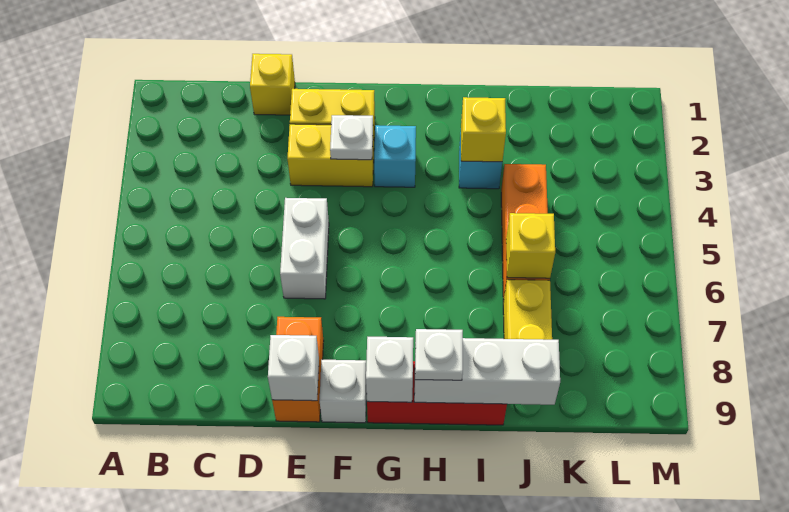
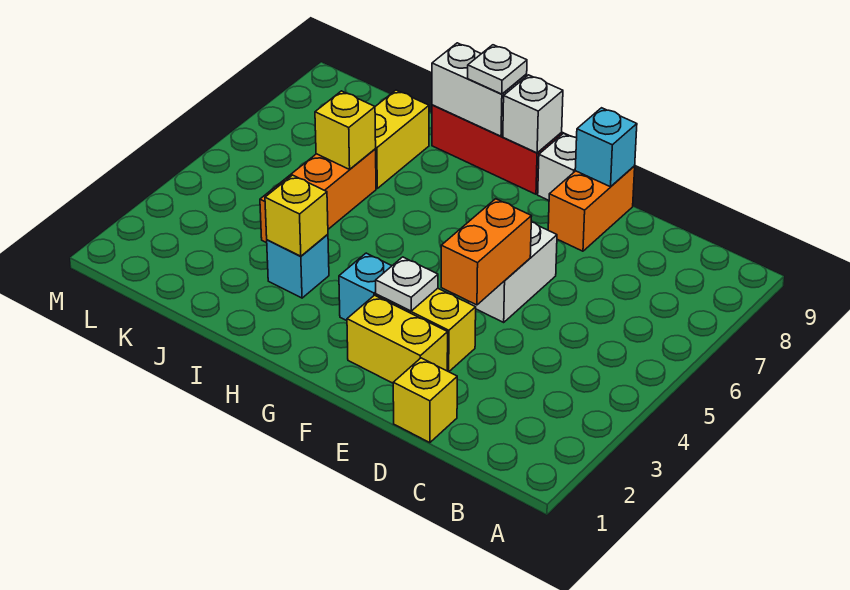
none -> orange 1x2 brick [441,199,532,305]
white 1x1 brick [268,335,319,401] -> cyan 1x1 brick [575,108,637,187]
white 1x3 brick [414,338,560,405] -> white 1x2 brick [432,43,527,136]

